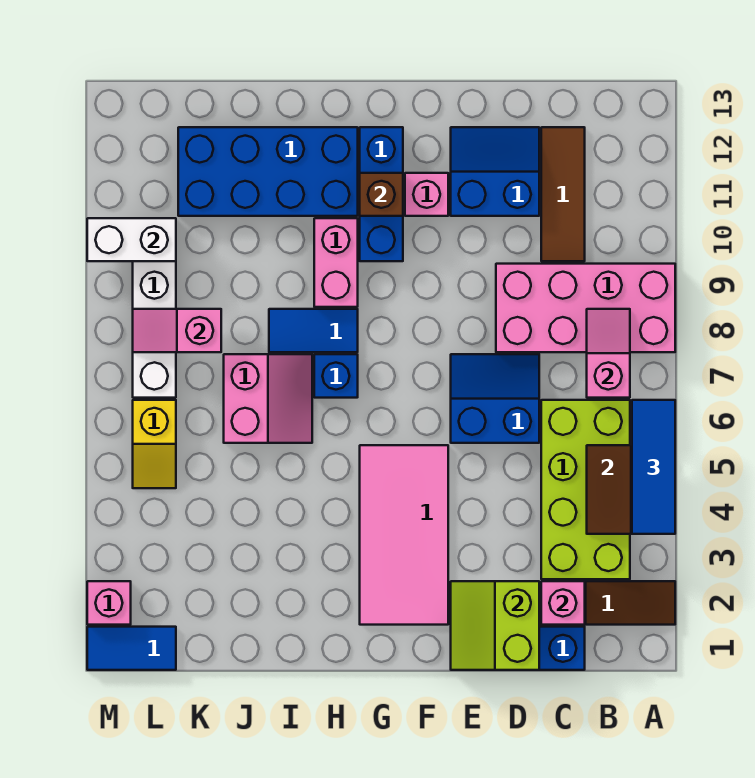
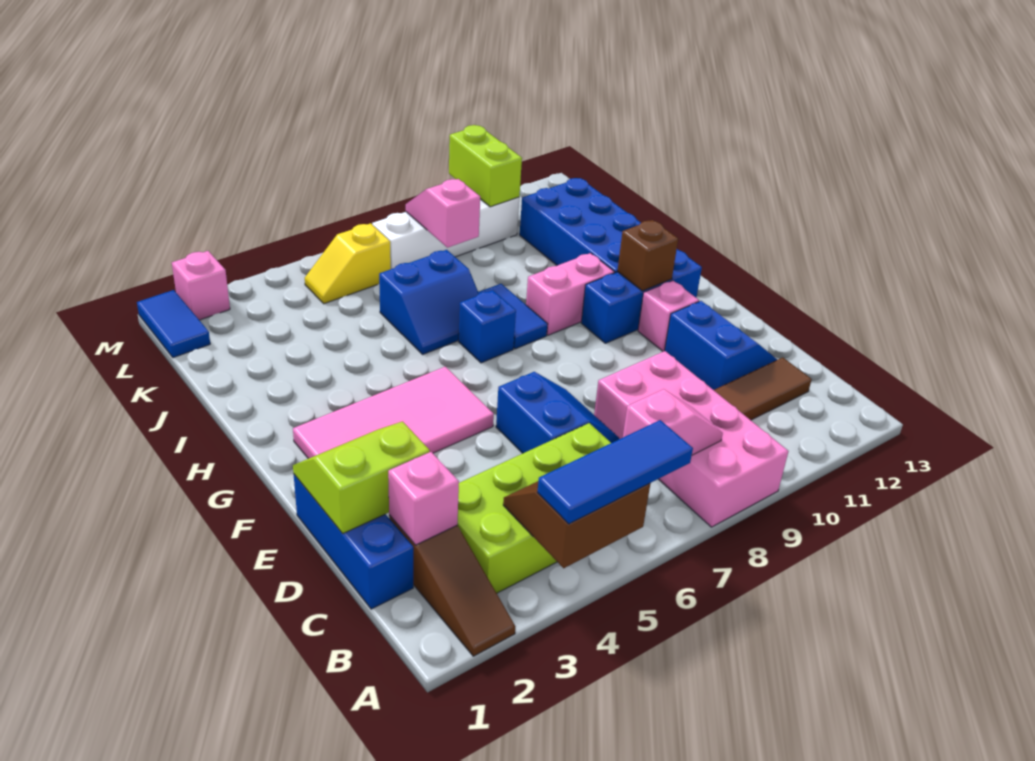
pink 2x2 slope [224,354,312,443] -> blue 2x2 slope [379,250,479,354]
white 1x2 brick [87,218,176,261] -> lime 1x2 brick [449,125,522,207]

